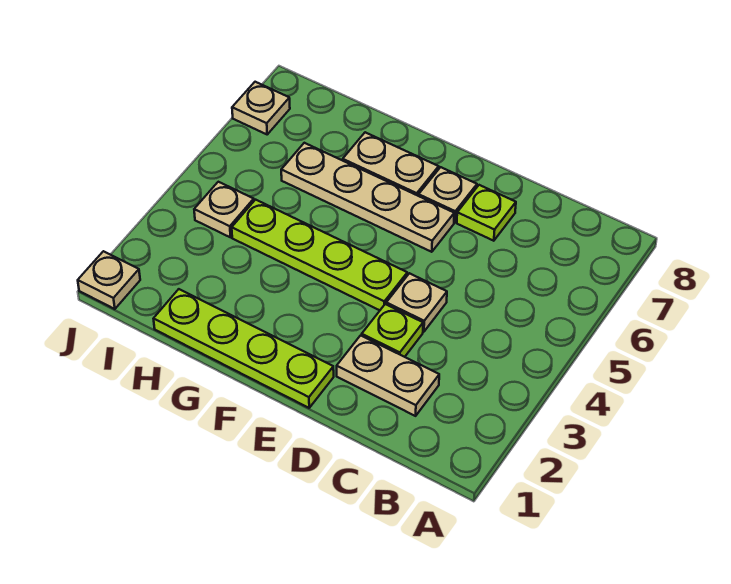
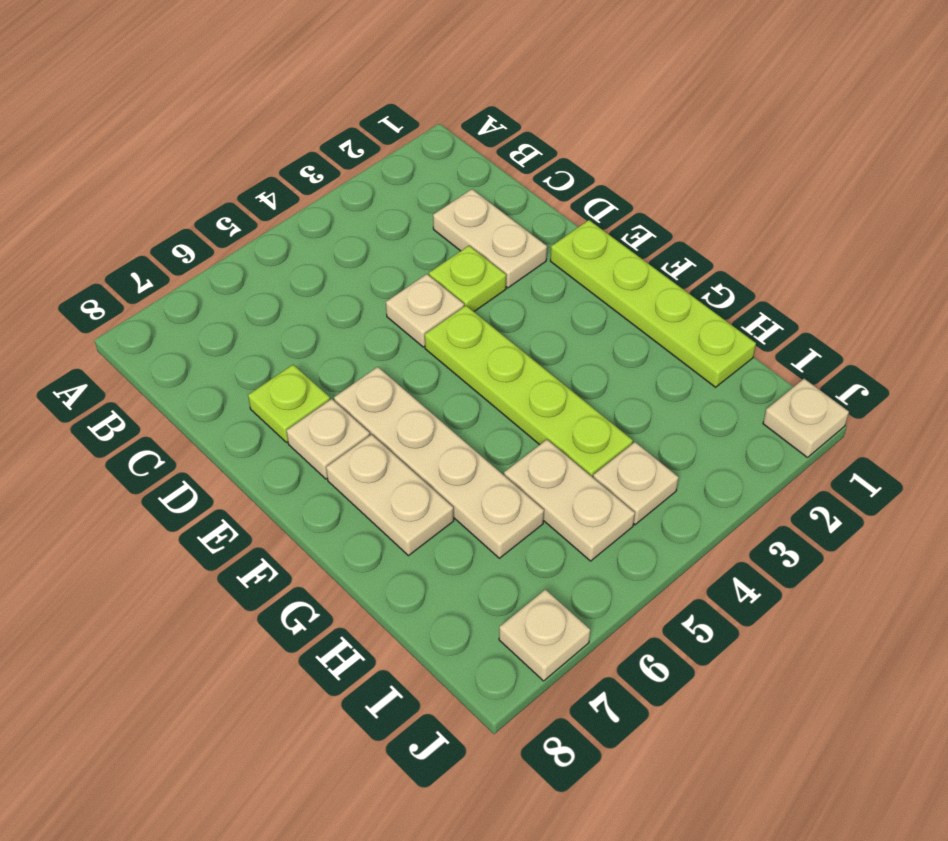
none -> tan 1x2 plate [504,440,635,561]

